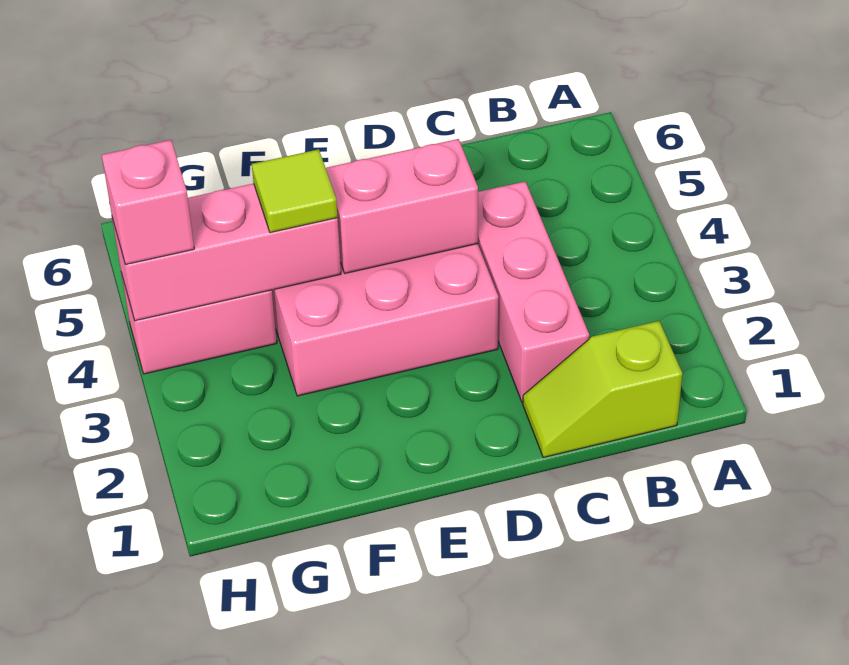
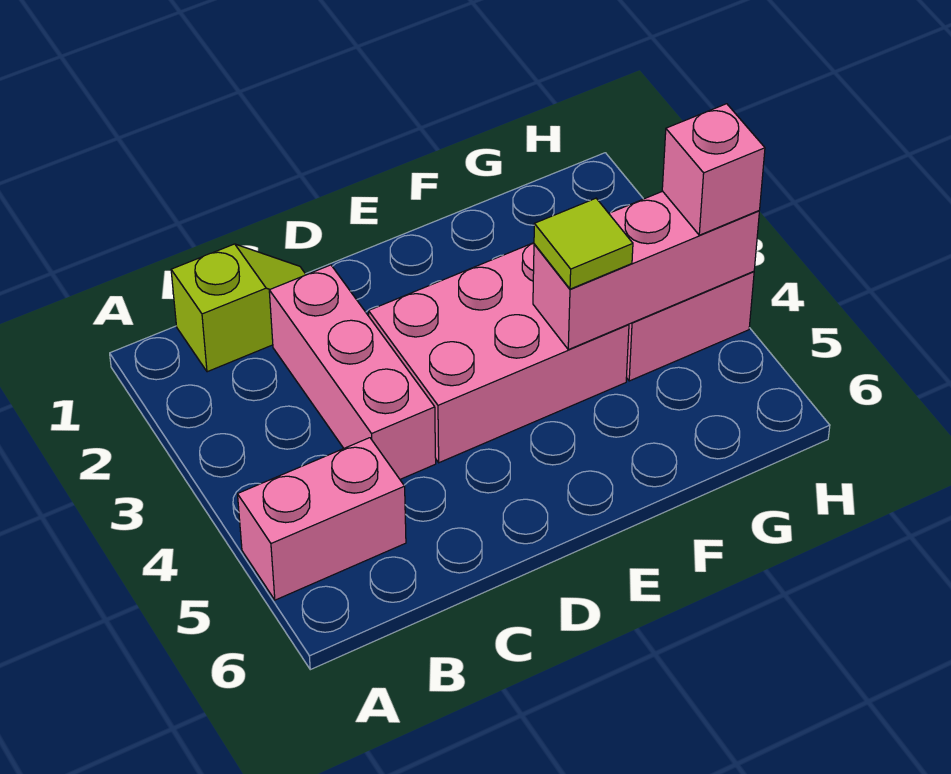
pink 1x2 brick [326,139,478,273] -> pink 1x2 brick moved to [238,438,406,600]

